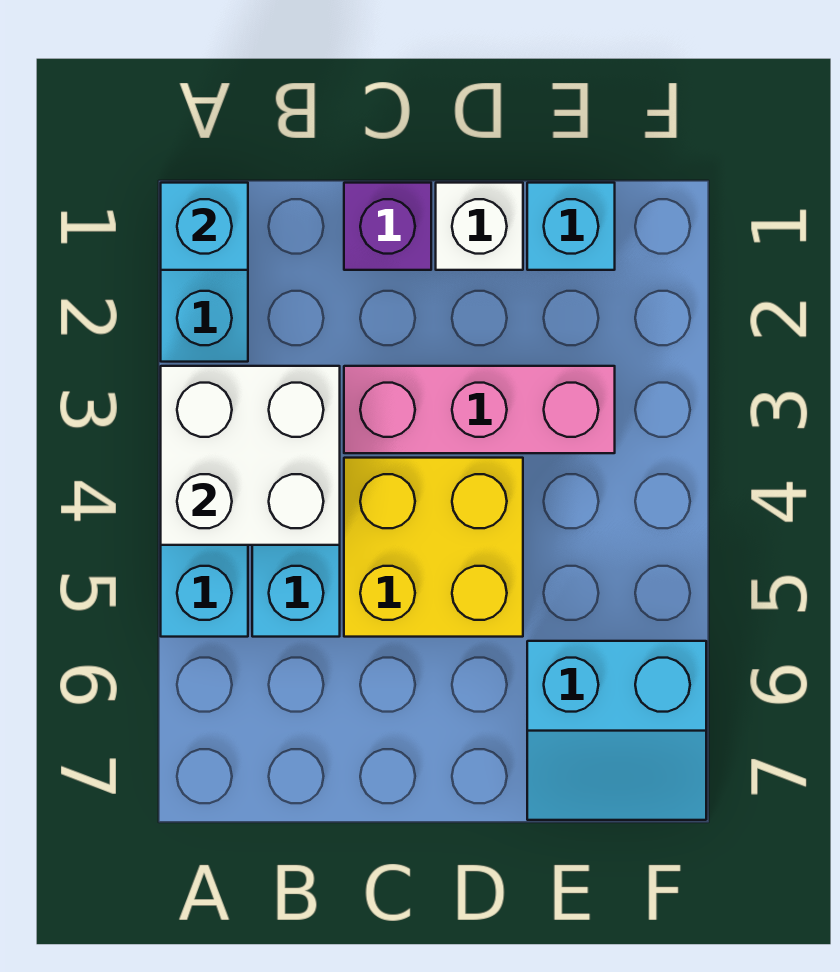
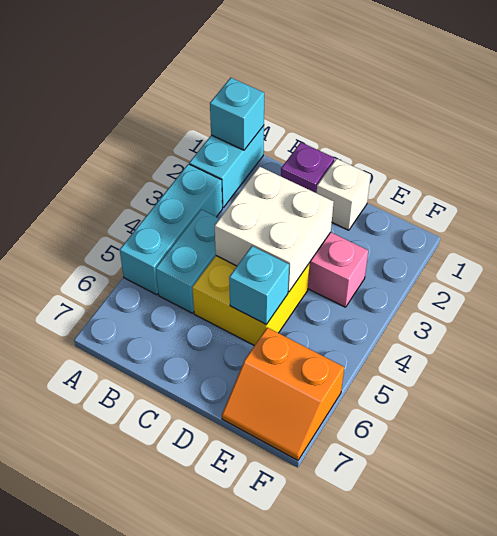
white 2x2 brick [161,366,340,545] -> white 2x2 brick moved to [215,167,334,292]
cyan 1x1 brick [527,183,615,270] -> cyan 1x1 brick moved to [229,246,289,324]
cyan 2x2 slope [527,641,706,820] -> orange 2x2 slope [222,327,344,460]

